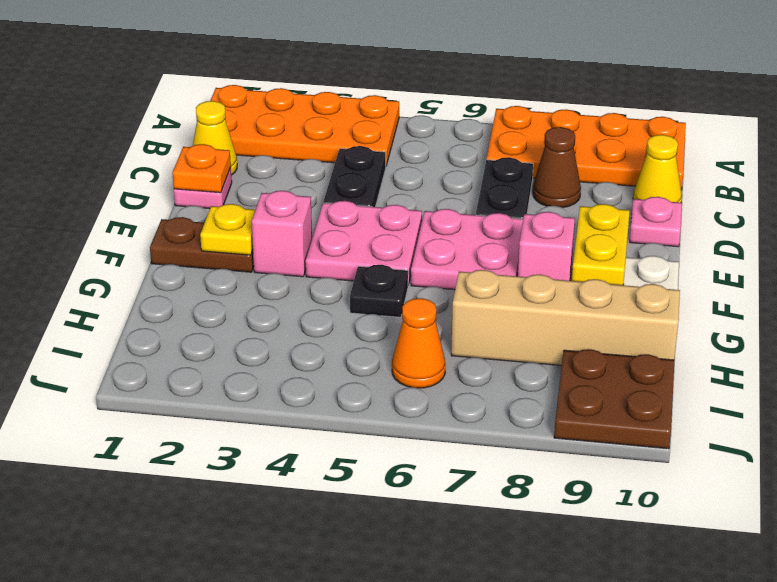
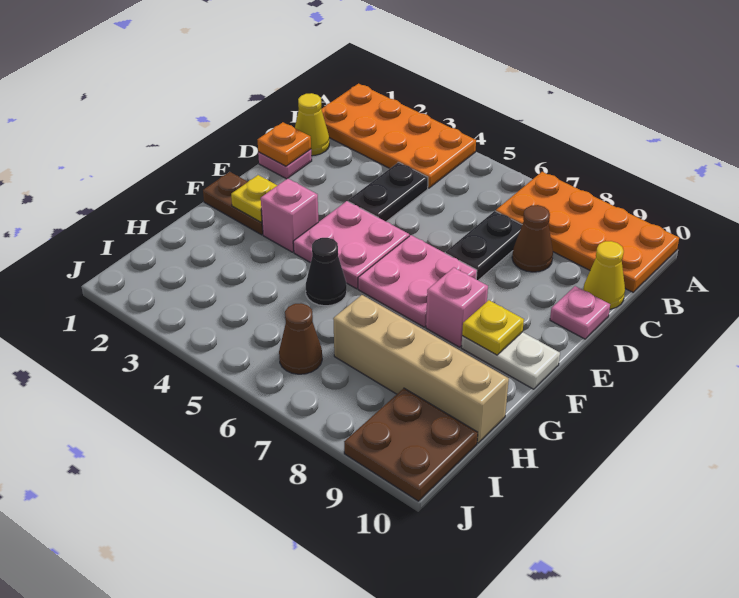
yellow 1x2 plate [572,204,630,285] -> yellow 1x1 plate [462,300,524,355]
black 1x1 plate [350,265,408,317] -> black 1x1 cone [306,238,347,306]
orange 1x1 cone [392,298,445,388] -> brown 1x1 cone [279,303,322,374]

